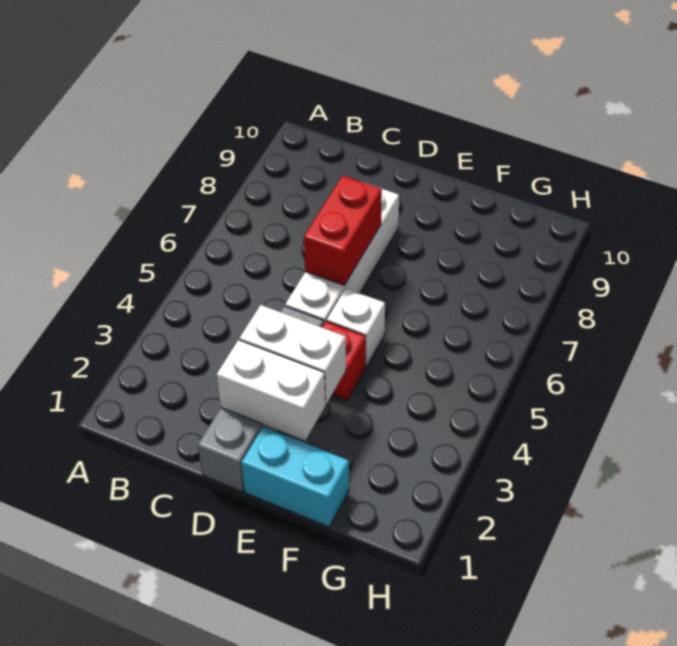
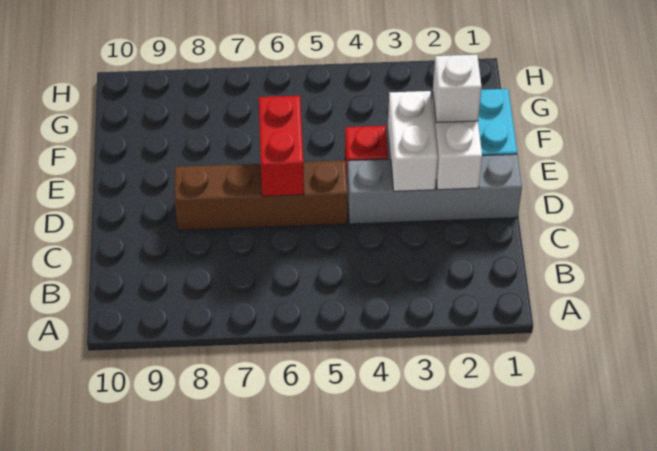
white 1x4 brick [285,189,399,323] -> brown 1x4 brick [175,161,348,231]
red 1x2 brick [304,176,382,285] -> red 1x2 brick turned to [259,96,304,196]
white 1x1 brick [327,288,385,367] -> white 1x1 brick moved to [433,55,482,123]

